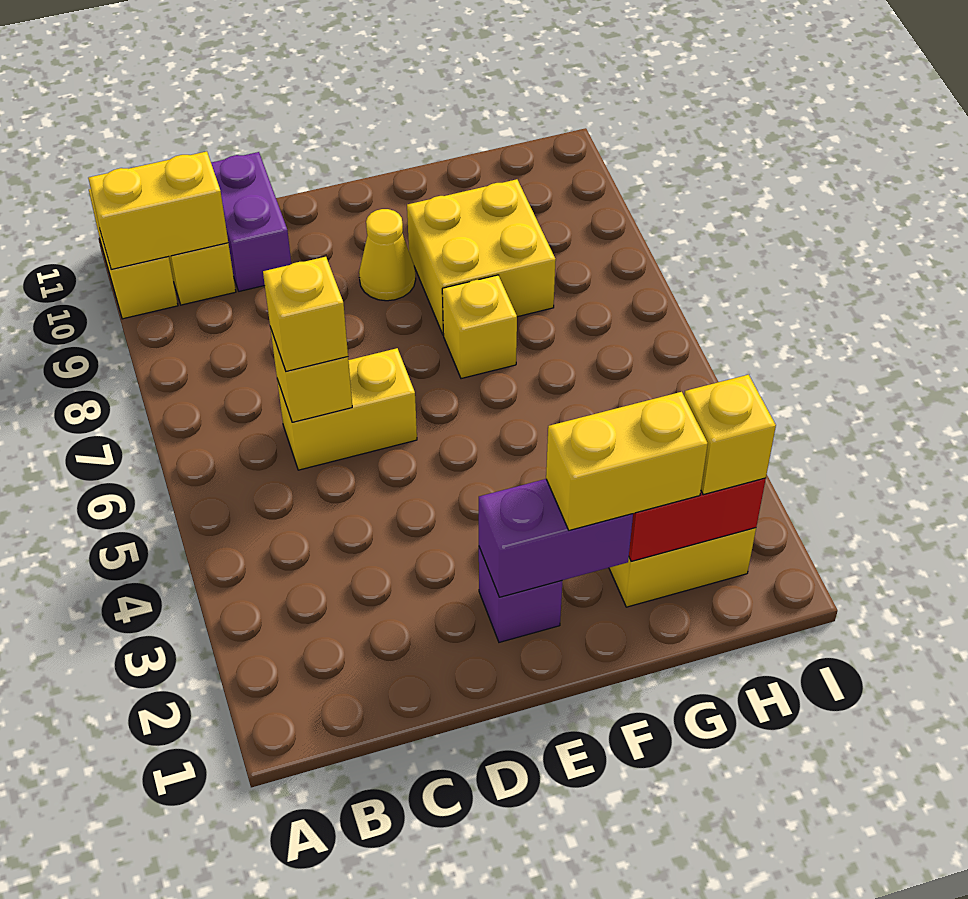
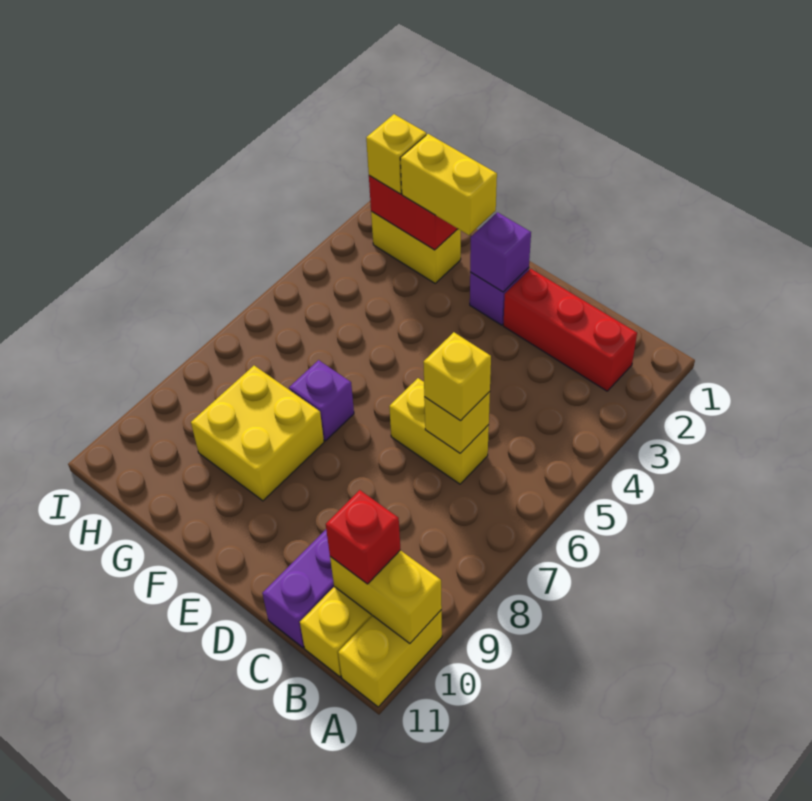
none -> red 1x3 brick [503,269,637,391]
none -> red 1x1 brick [326,490,401,584]
purple 1x2 brick [479,479,633,597] -> purple 1x1 brick [470,212,531,292]
yellow 1x1 cone [359,209,416,301] -> none
yellow 1x1 brick [442,275,517,379] -> purple 1x1 brick [289,360,354,441]

